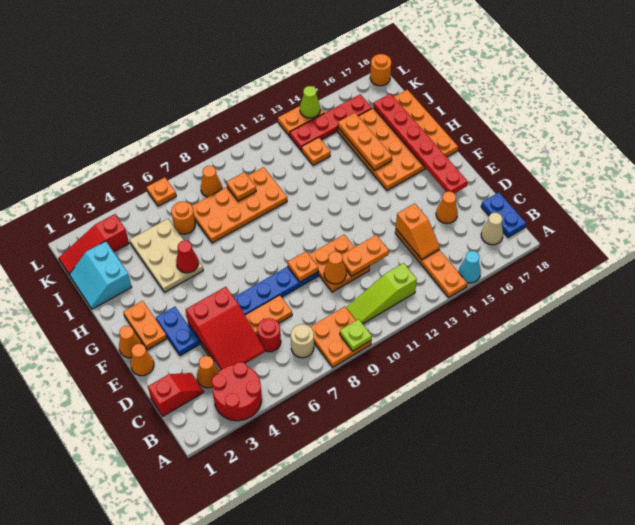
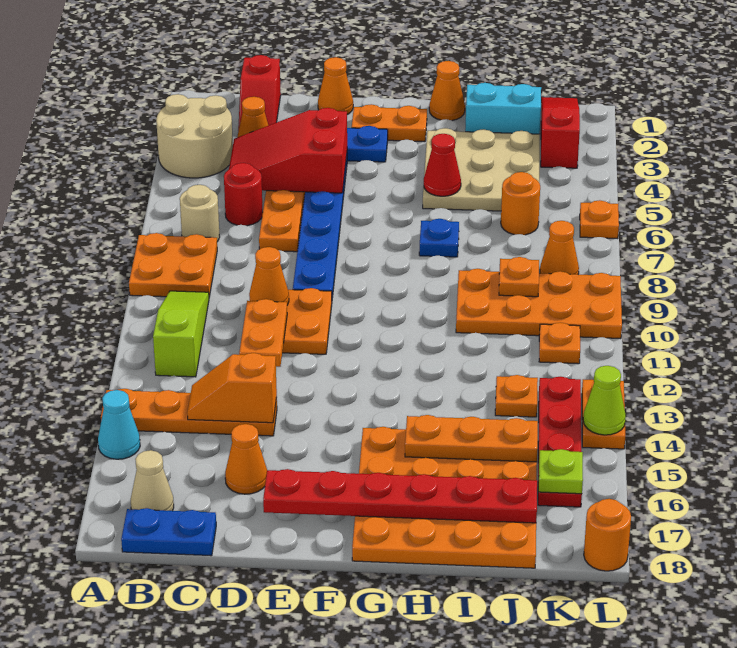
red 2x2 round brick [212,362,262,421] -> tan 2x2 round brick [156,94,233,178]
lime 1x1 plate [340,319,372,351] -> lime 1x1 plate moved to [539,449,583,494]
orange 1x1 plate [288,251,318,282] -> orange 1x1 plate moved to [539,323,580,364]
orange 1x1 cone [119,326,141,358] -> orange 1x1 cone moved to [429,61,465,121]
tan 2x3 plate [130,219,203,292] -> tan 3x3 plate [423,128,540,211]
none -> blue 1x1 plate [419,219,459,257]
orange 2x4 plate [192,167,287,243] -> orange 2x4 plate turned to [456,269,622,339]

